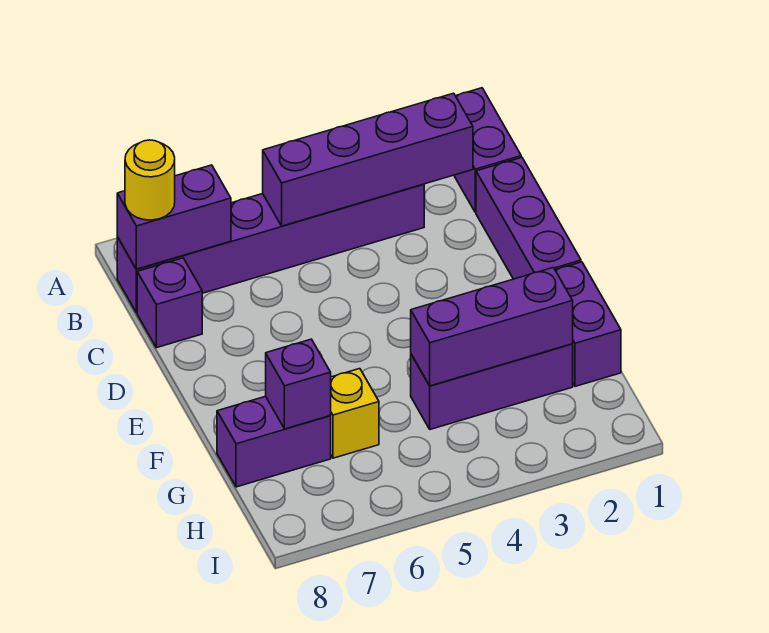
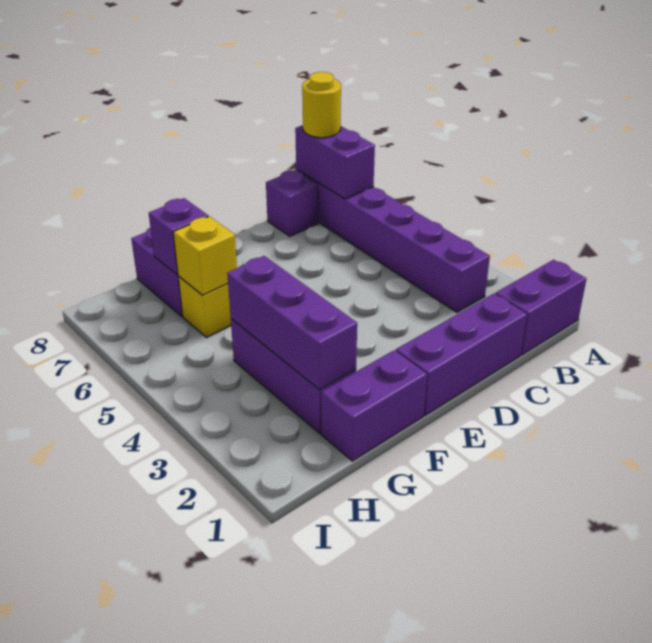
purple 1x4 brick [263,93,473,226] -> none
none -> yellow 1x1 brick [173,216,237,295]

